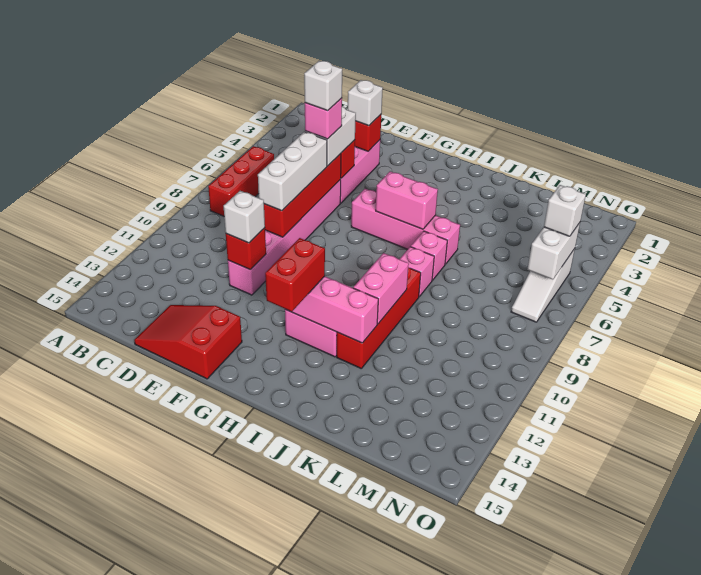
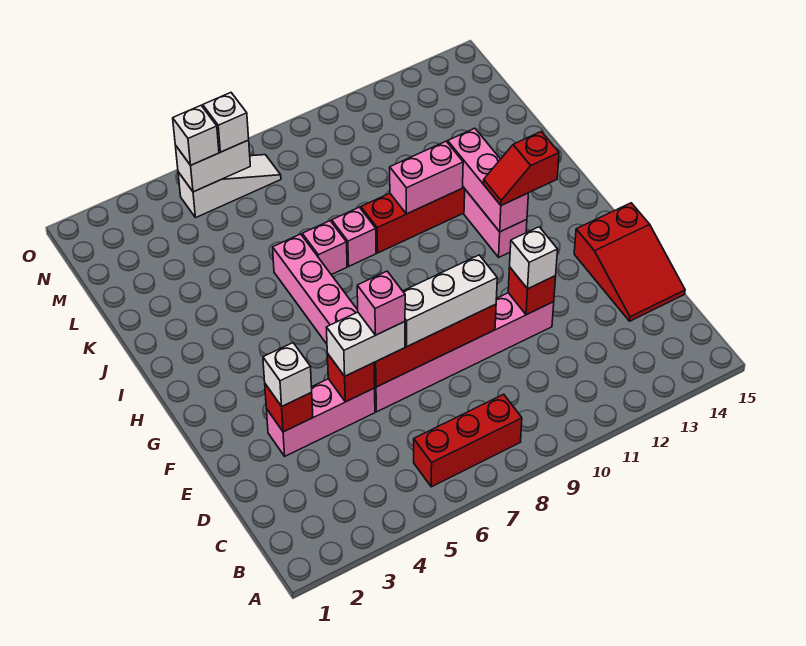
white 1x1 brick [304,61,342,111] -> white 1x1 brick moved to [203,93,249,152]
pink 1x2 brick [376,172,438,229] -> none
red 1x2 brick [265,238,325,312] -> red 1x2 slope [484,132,559,205]

